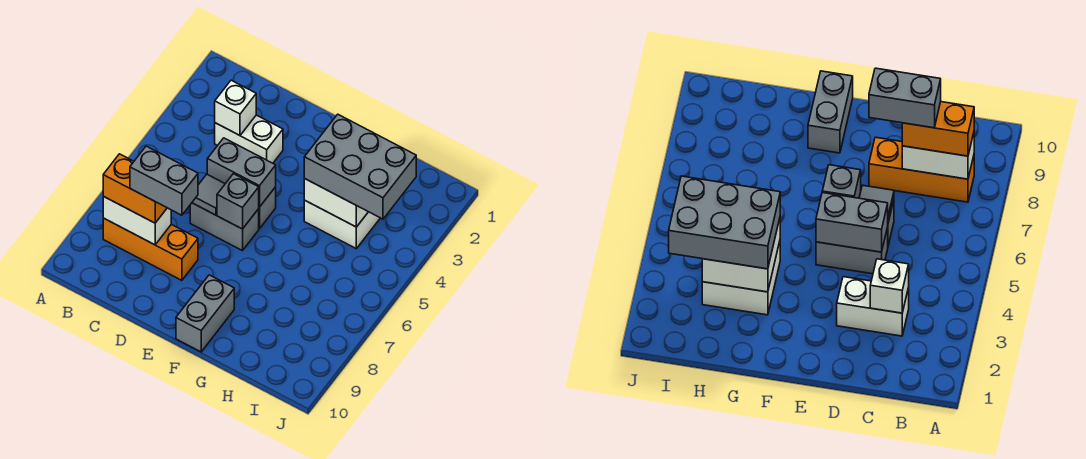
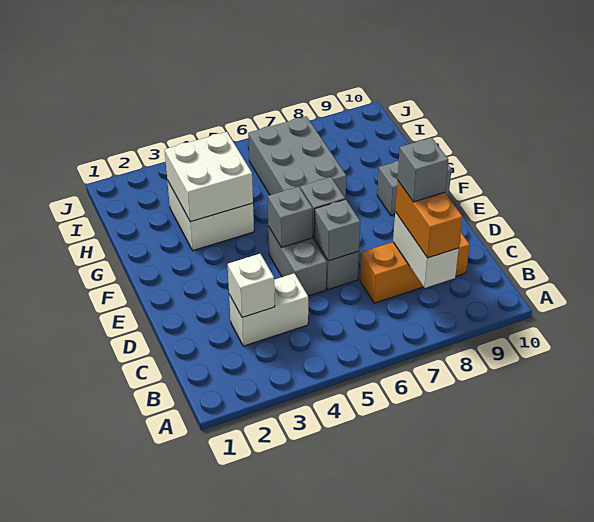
orange 1x3 brick [103,218,198,280] -> orange 1x3 brick turned to [360,233,470,303]
white 1x2 brick [215,115,283,163] -> white 1x2 brick turned to [229,273,308,346]
grey 1x2 brick [130,146,198,215] -> grey 1x1 brick [398,138,448,202]
grey 1x2 brick [207,138,276,207] -> grey 1x1 brick [268,187,313,247]
grey 1x1 tile [192,174,225,215] -> grey 1x1 brick [314,199,360,261]
grey 2x3 brick [304,114,416,219] -> grey 2x3 brick moved to [248,116,346,199]

